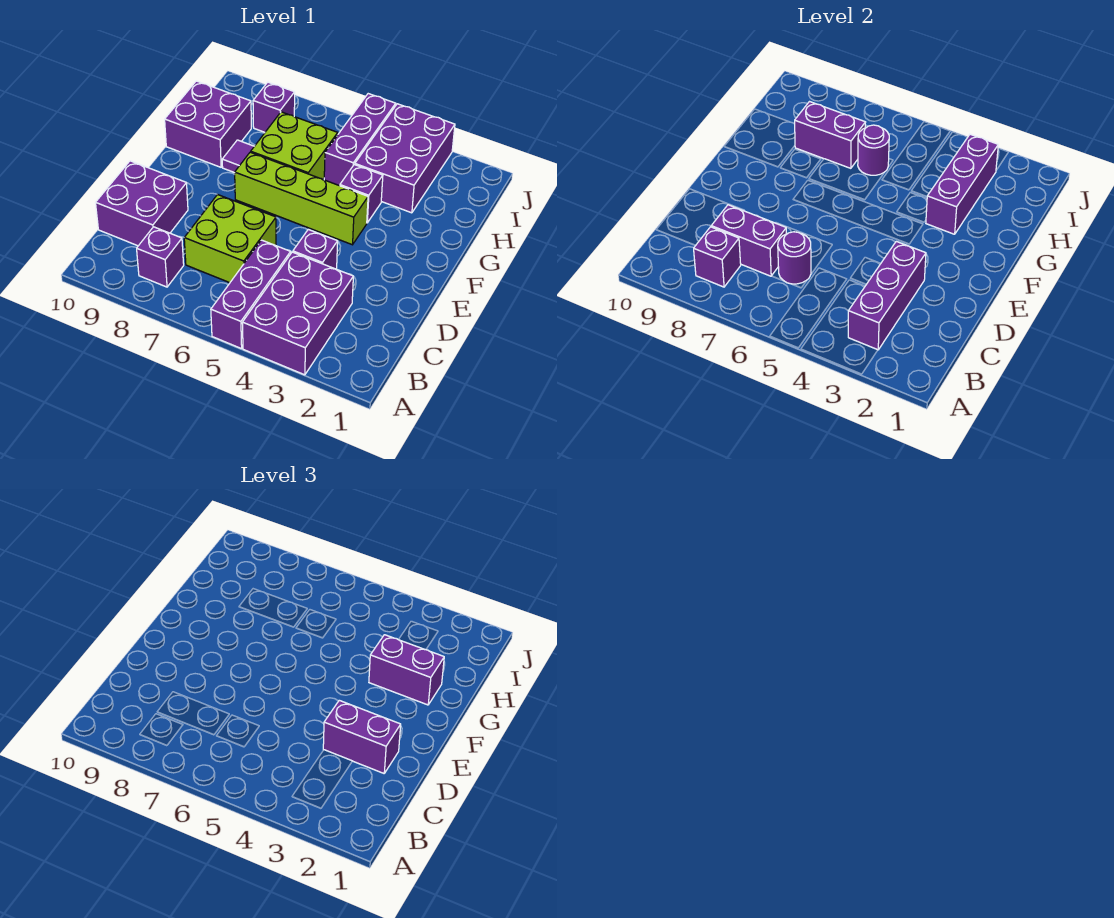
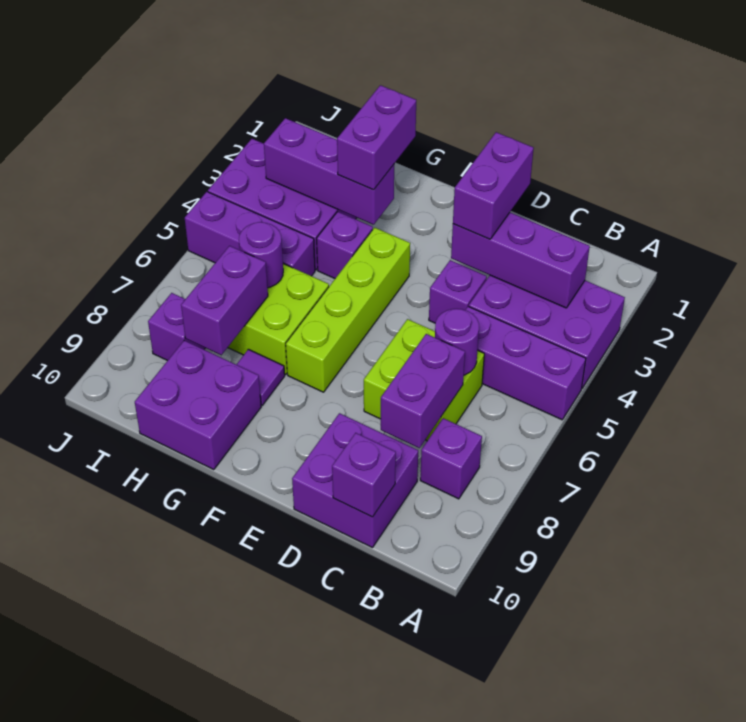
purple 1x1 brick [694,227,741,287] -> purple 1x1 brick moved to [332,433,396,517]

